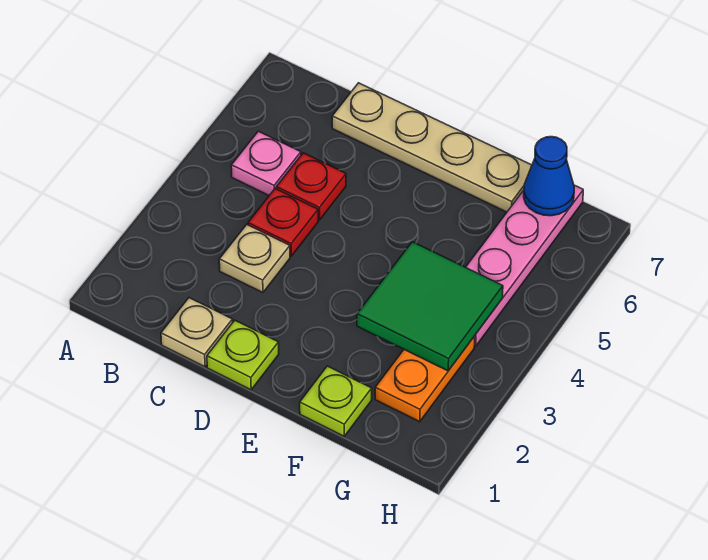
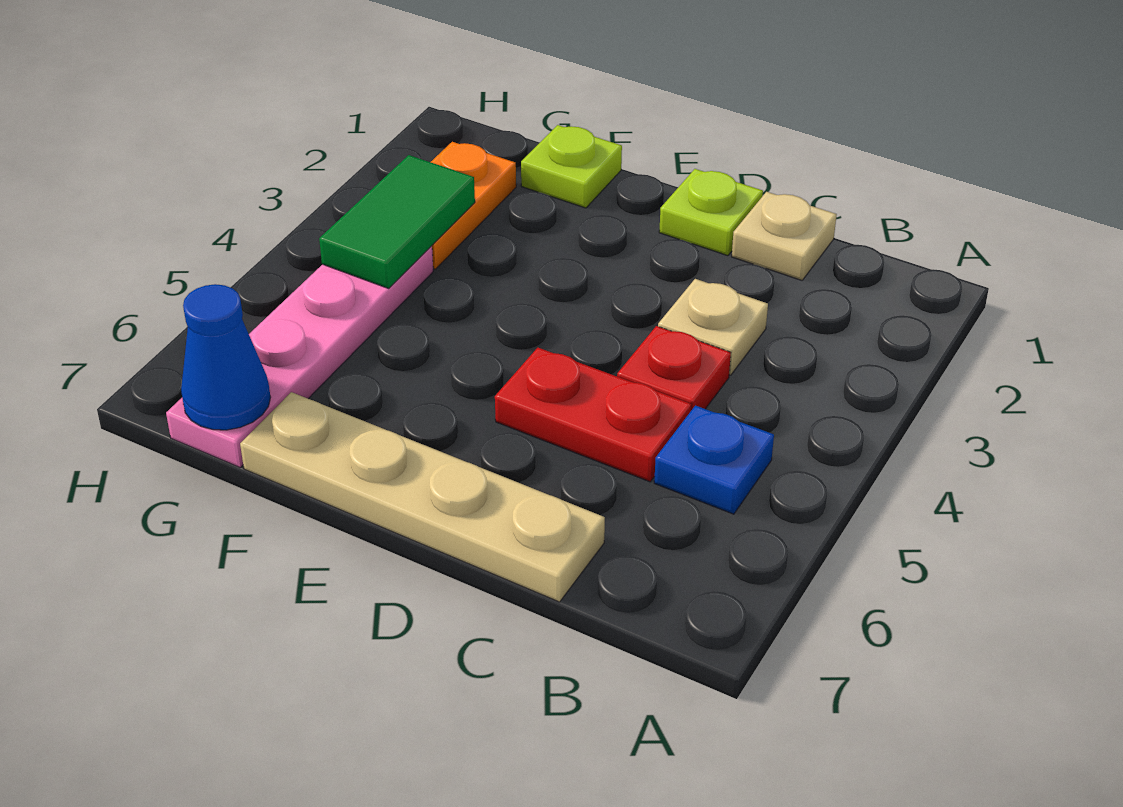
pink 1x1 plate [231,131,301,195] -> blue 1x1 plate [654,406,774,514]
red 1x1 plate [276,153,346,220] -> red 1x2 plate [495,348,691,482]
green 2x2 tile [357,242,503,371] -> green 1x2 tile [319,155,475,288]

